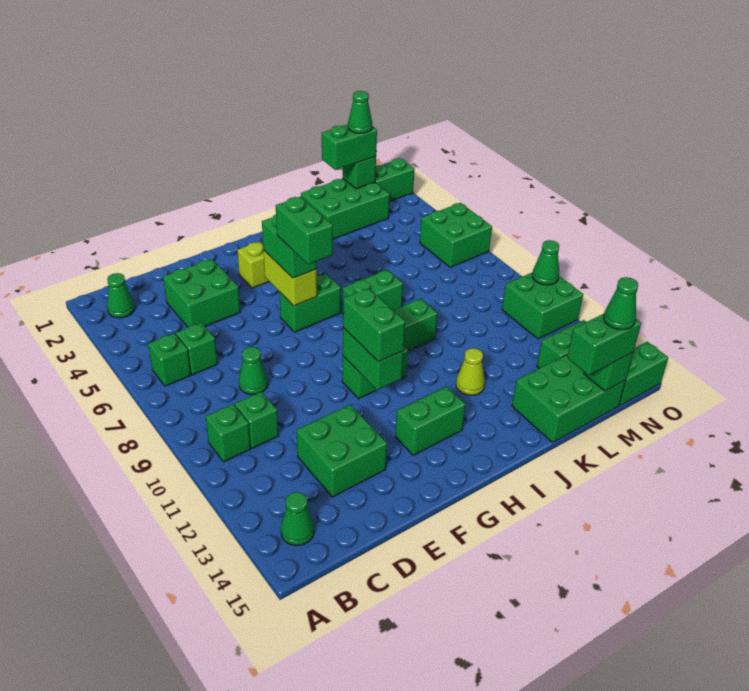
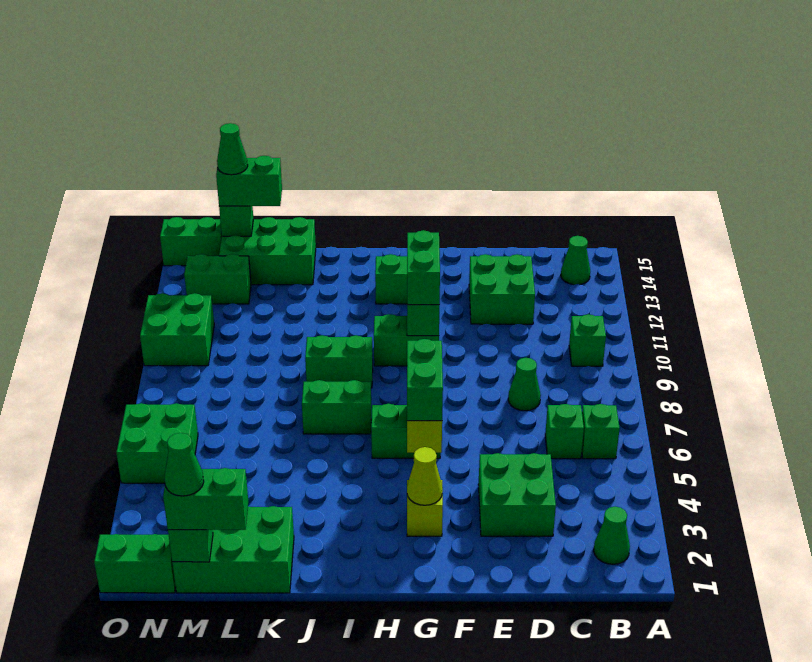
green 1x1 brick [235,392,278,449] -> none
green 1x2 brick [276,197,333,264] -> none
lime 1x1 cone [456,348,485,395] -> lime 1x1 cone moved to [407,447,443,505]
green 1x1 cone [532,240,559,285] -> none

